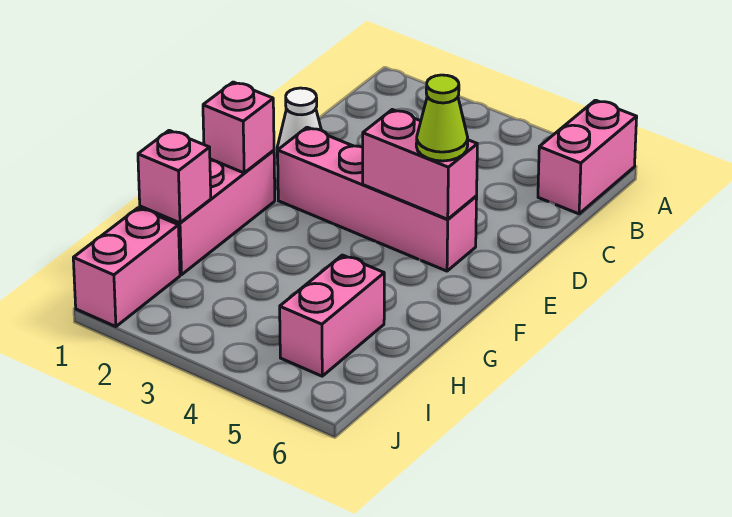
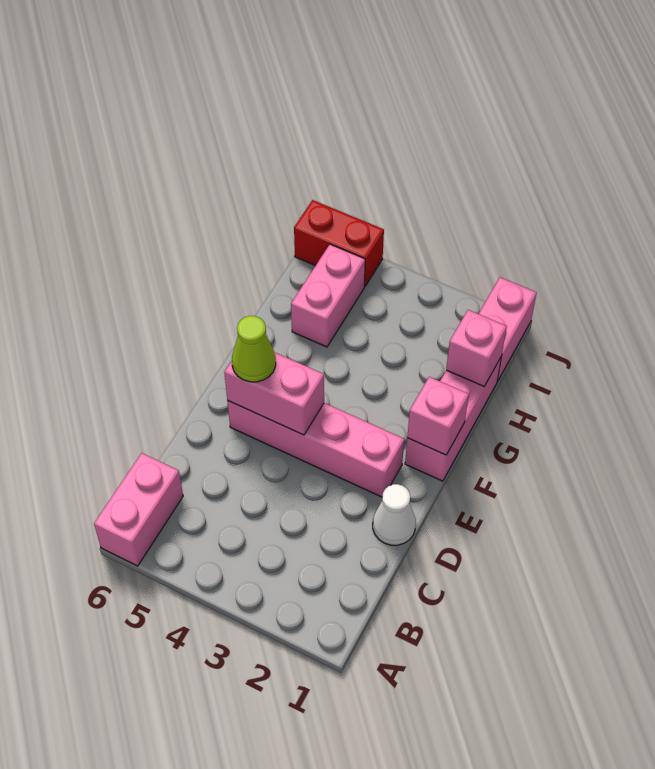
none -> red 1x2 brick [294,200,384,286]

